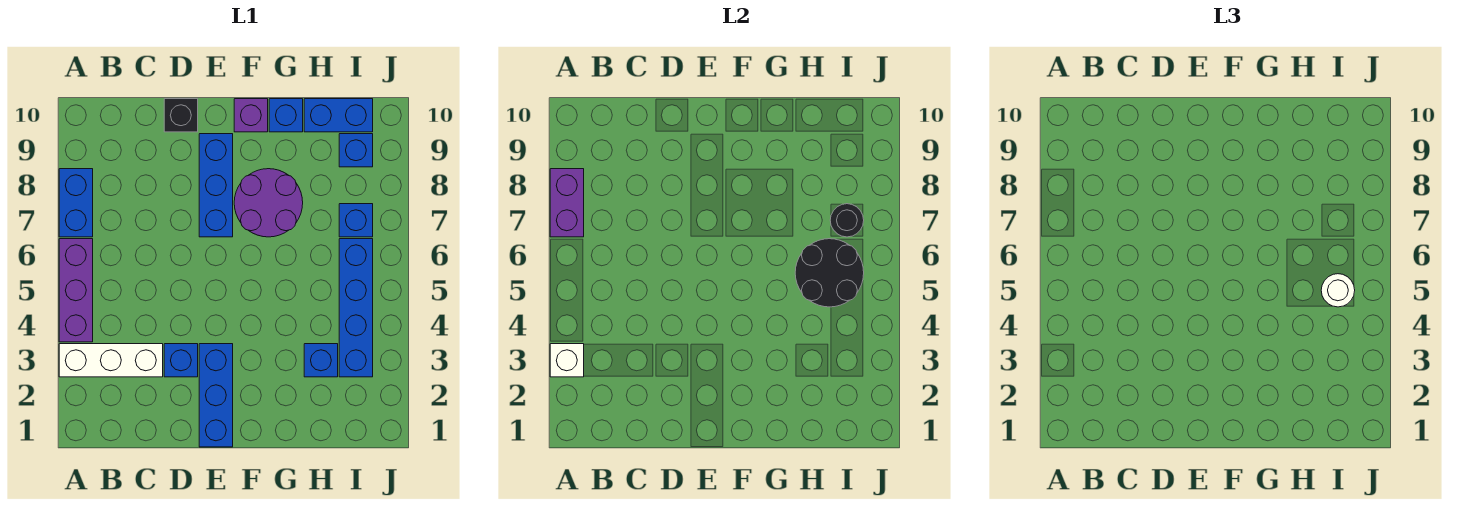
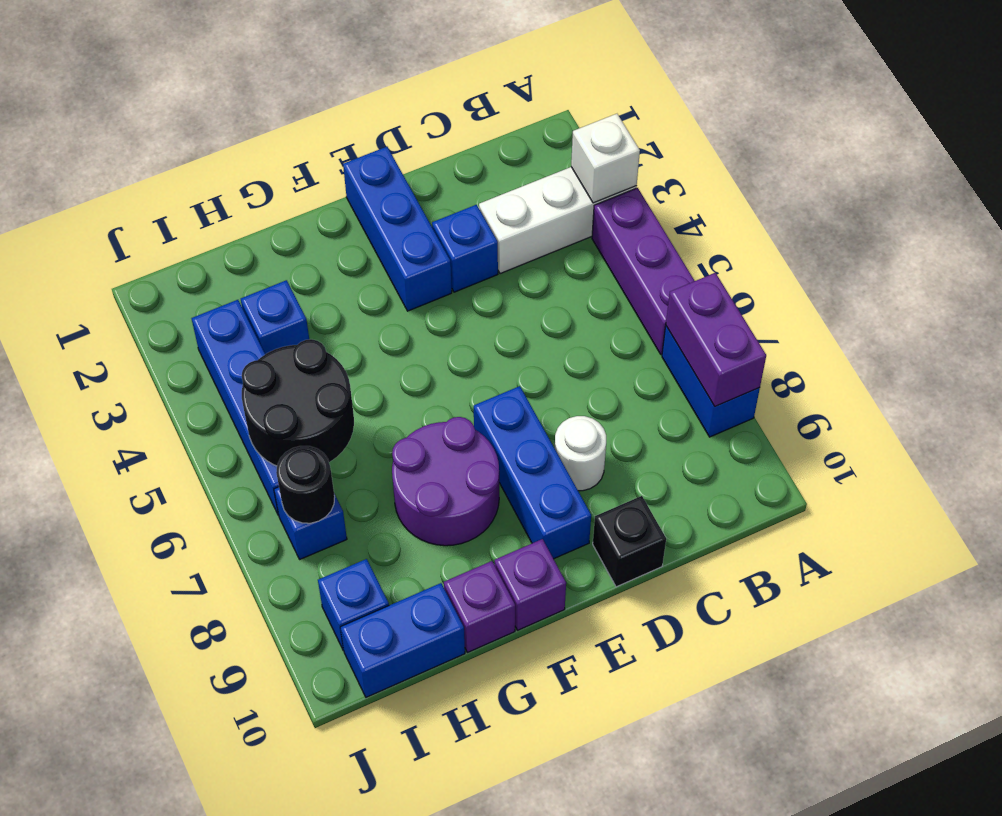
blue 1x1 brick [269,99,303,132] -> purple 1x1 brick [444,561,515,653]
white 1x1 round brick [1321,274,1355,307] -> white 1x1 round brick moved to [555,416,606,491]

